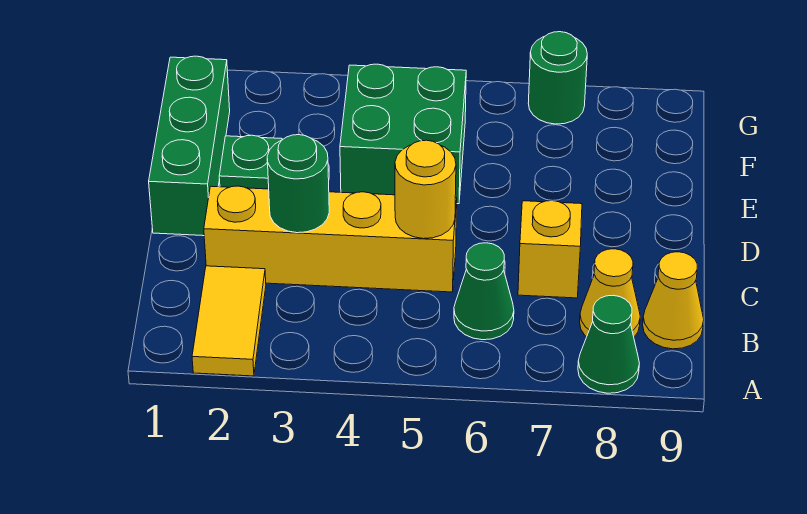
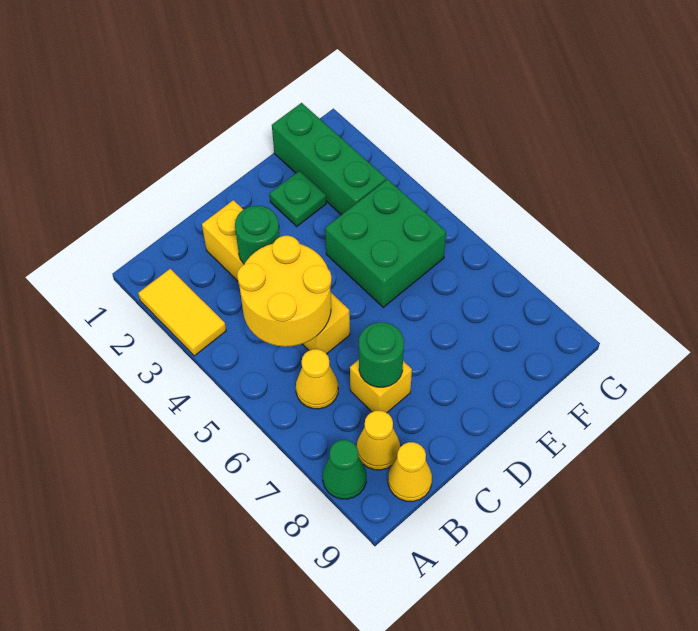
yellow 1x2 tile [192,266,266,376] -> yellow 1x2 tile turned to [138,269,226,356]
green 1x1 cone [454,243,514,340] -> yellow 1x1 cone [296,349,338,409]
yellow 1x1 round brick [395,140,456,239] -> yellow 2x2 round brick [237,236,332,347]
green 1x3 brick [149,56,230,236] -> green 1x3 brick turned to [272,103,386,215]
green 1x1 round brick [528,32,587,124] -> green 1x1 round brick moved to [359,322,404,387]

